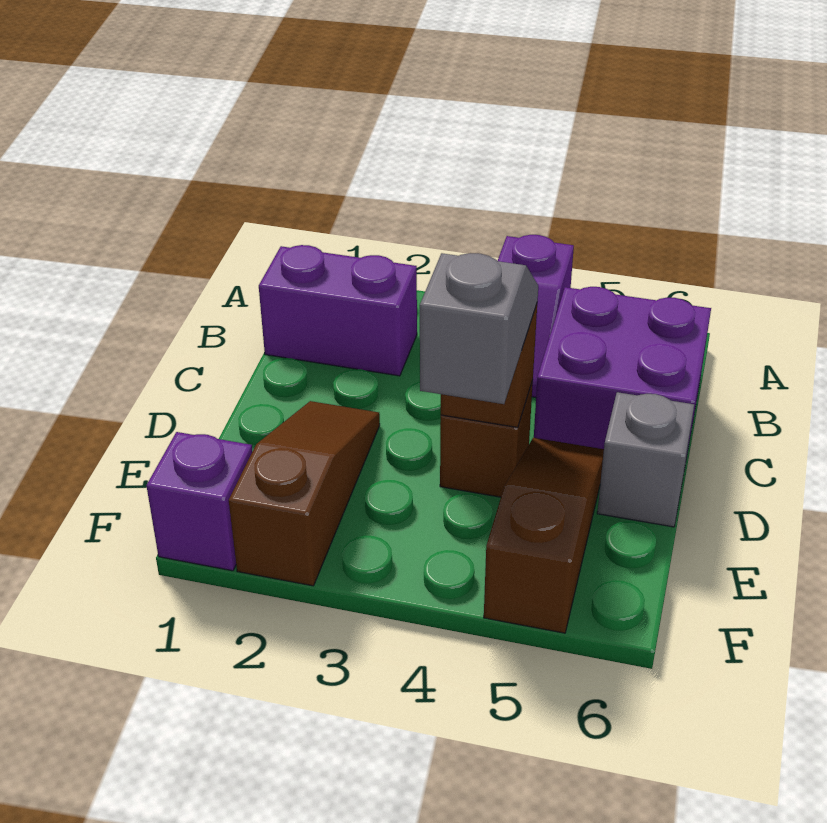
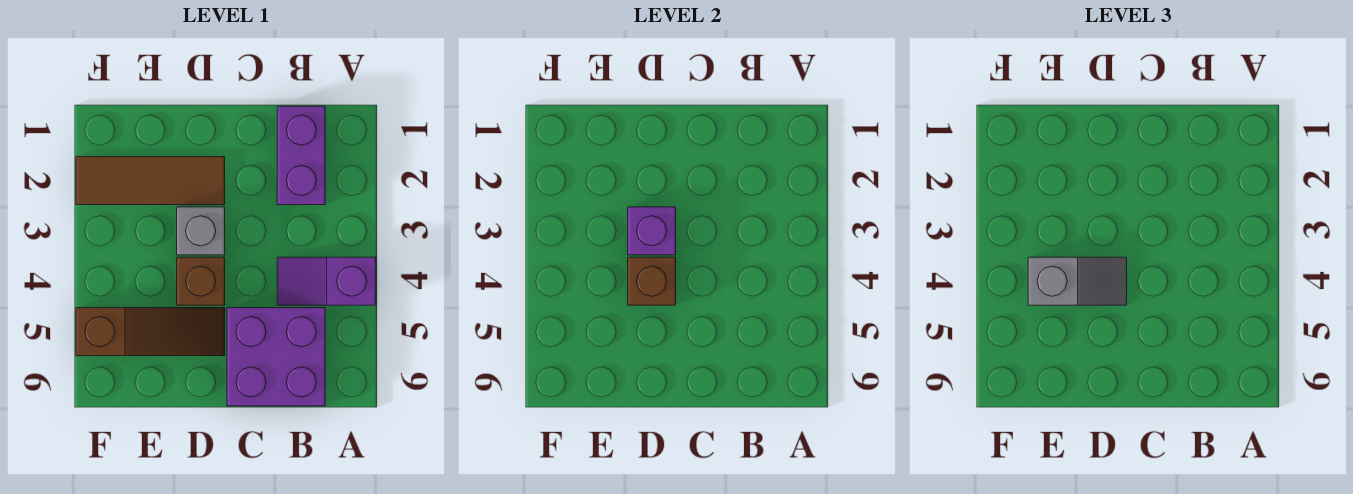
brown 1x3 slope [229,401,380,586] -> brown 1x3 tile [76,157,225,205]
grey 1x1 brick [597,392,694,527] -> grey 1x1 brick moved to [177,207,225,255]
purple 1x1 brick [146,432,252,571] -> purple 1x1 brick moved to [628,207,676,255]

